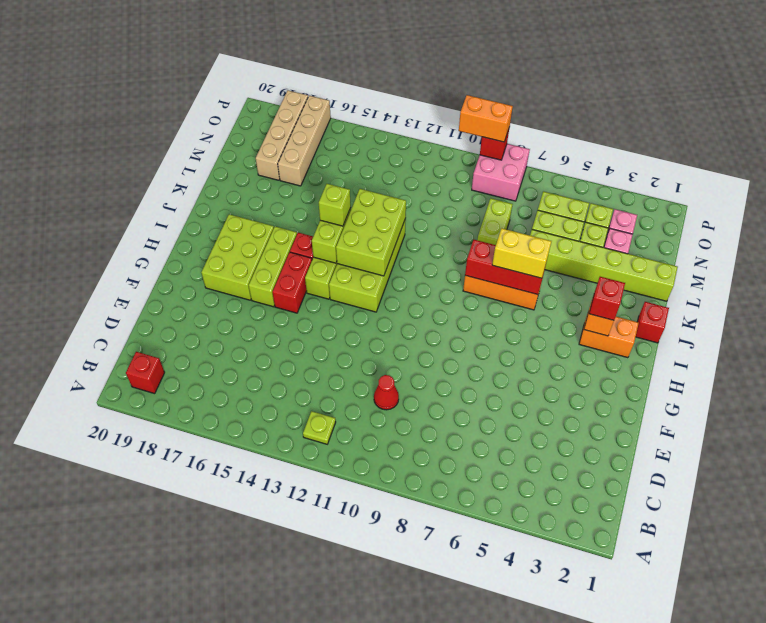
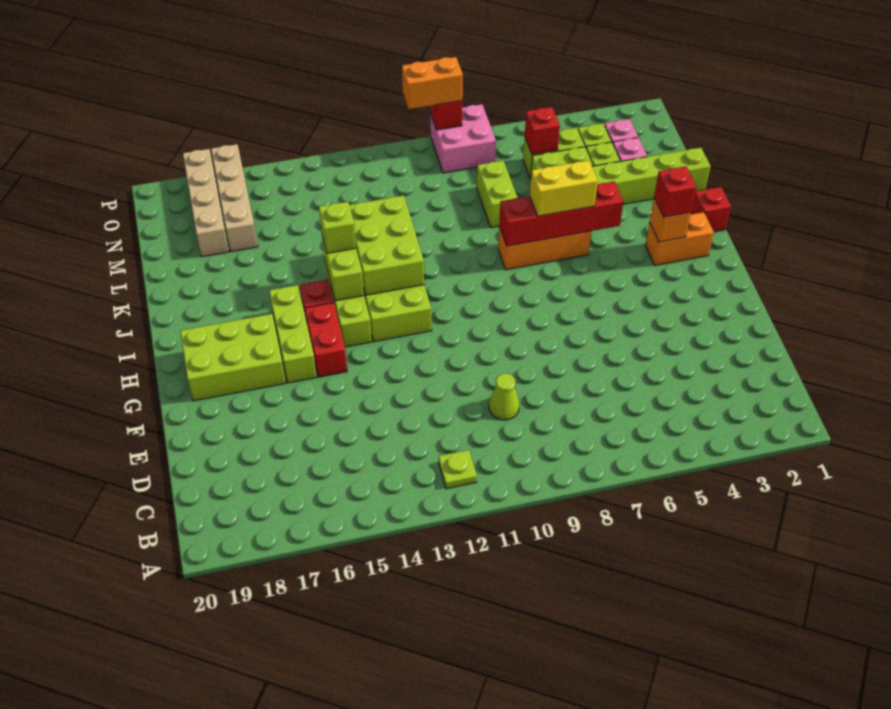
red 1x1 brick [126,352,165,394] -> red 1x1 brick moved to [525,107,560,154]
red 1x1 cone [374,375,399,410] -> lime 1x1 cone [489,374,519,420]
lime 2x3 brick [201,214,274,300] -> lime 2x3 brick turned to [180,314,286,401]
red 1x3 brick [465,239,545,295] -> red 1x4 brick [499,182,623,246]

